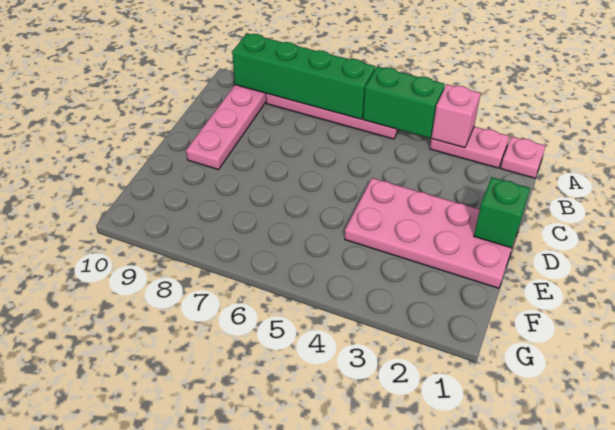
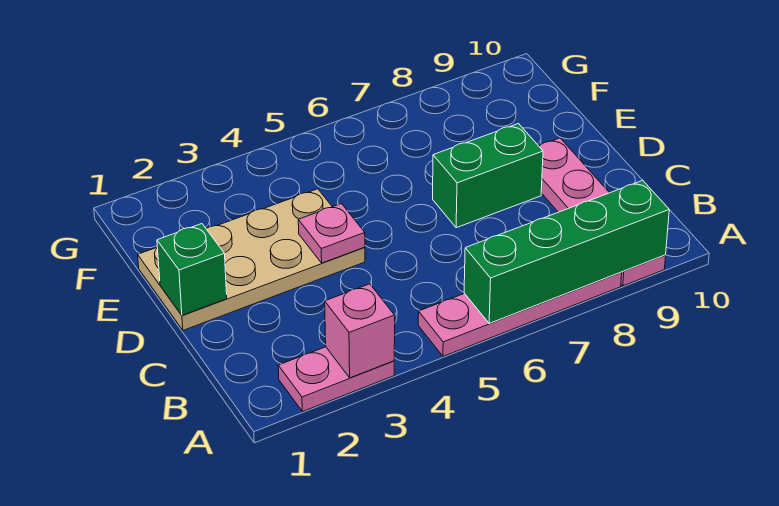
pink 1x1 plate [501,136,545,178] -> pink 1x1 plate moved to [298,204,365,263]
green 1x2 brick [363,66,445,138] -> green 1x2 brick moved to [433,124,543,228]
pink 2x4 plate [345,178,519,288] -> tan 2x4 plate [138,189,365,330]

